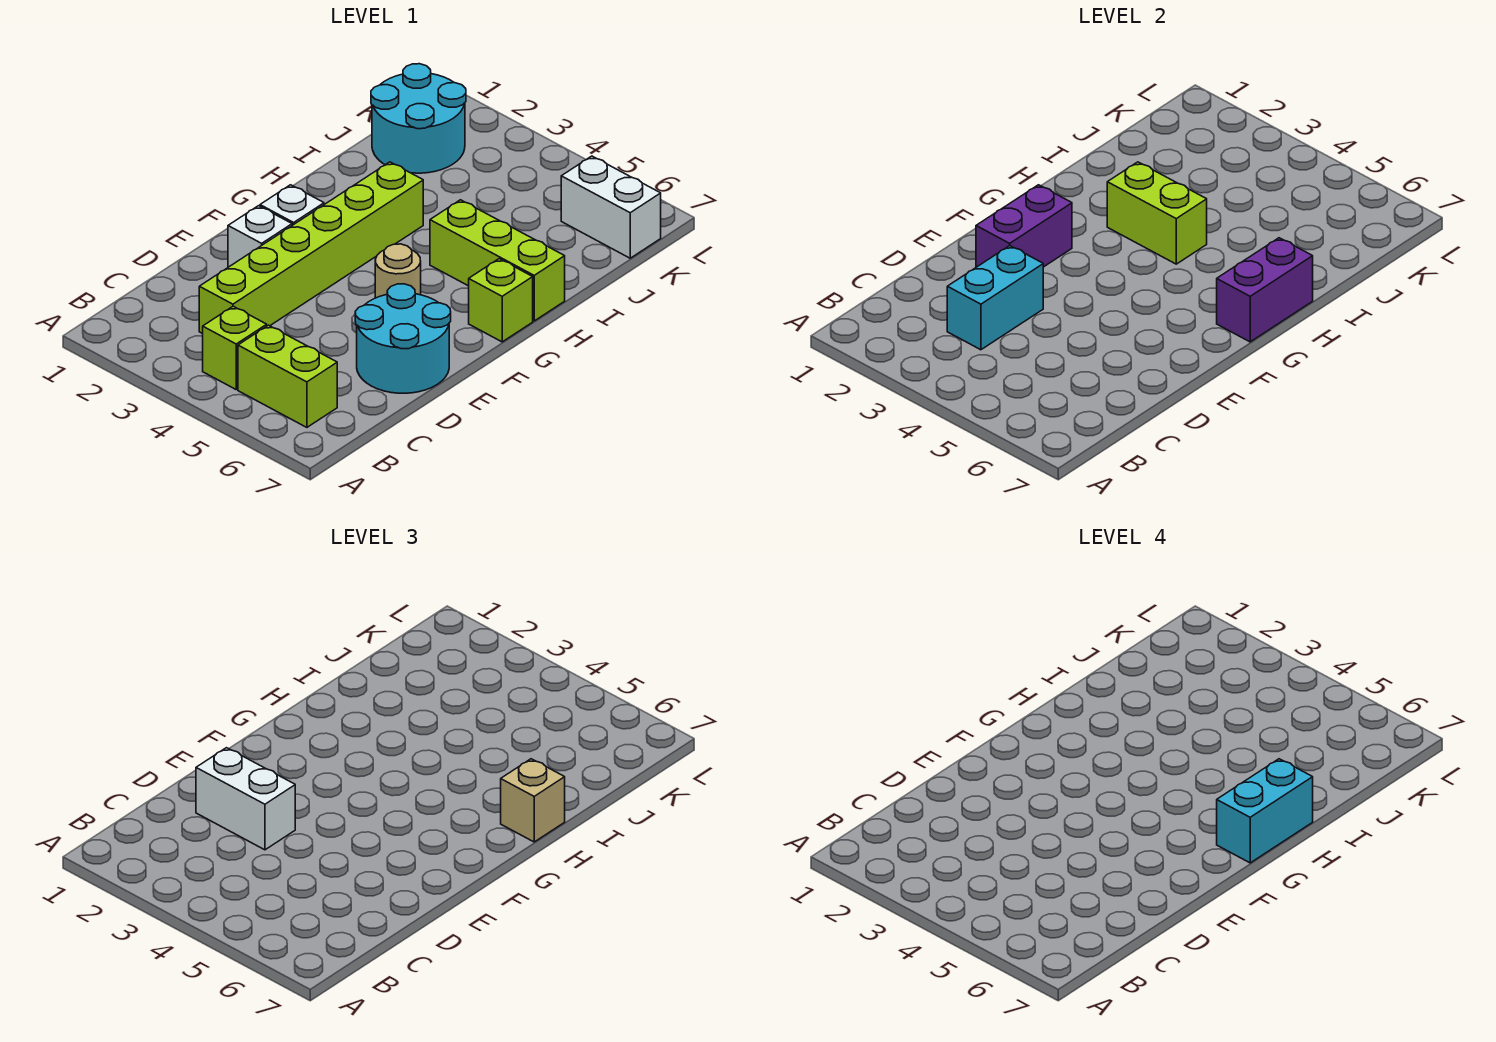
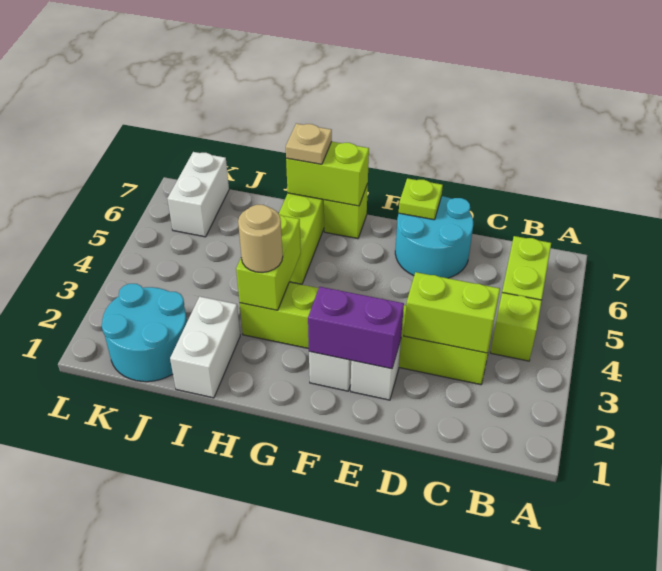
cyan 1x2 brick [947,246,1043,350] -> lime 1x2 brick [404,272,500,353]
white 1x2 brick [196,748,295,850] -> white 1x2 brick moved to [170,297,240,398]
none -> lime 1x1 plate [399,178,443,220]
tan 1x1 round brick [375,244,421,298] -> tan 1x1 round brick moved to [238,205,283,272]
purple 1x2 brick [1217,238,1313,342] -> lime 1x2 brick [286,142,369,206]
cyan 1x2 brick [1217,759,1313,863] -> none
tan 1x1 brick [501,759,565,842] -> tan 1x1 plate [286,123,332,164]

